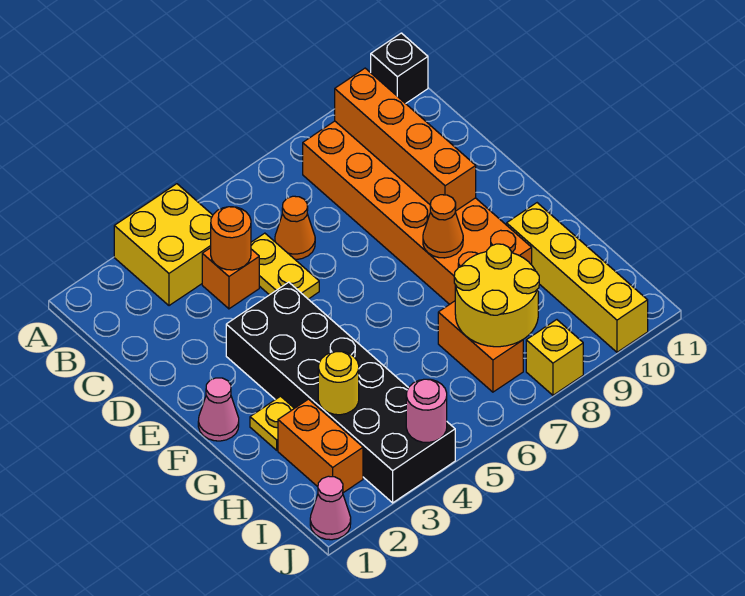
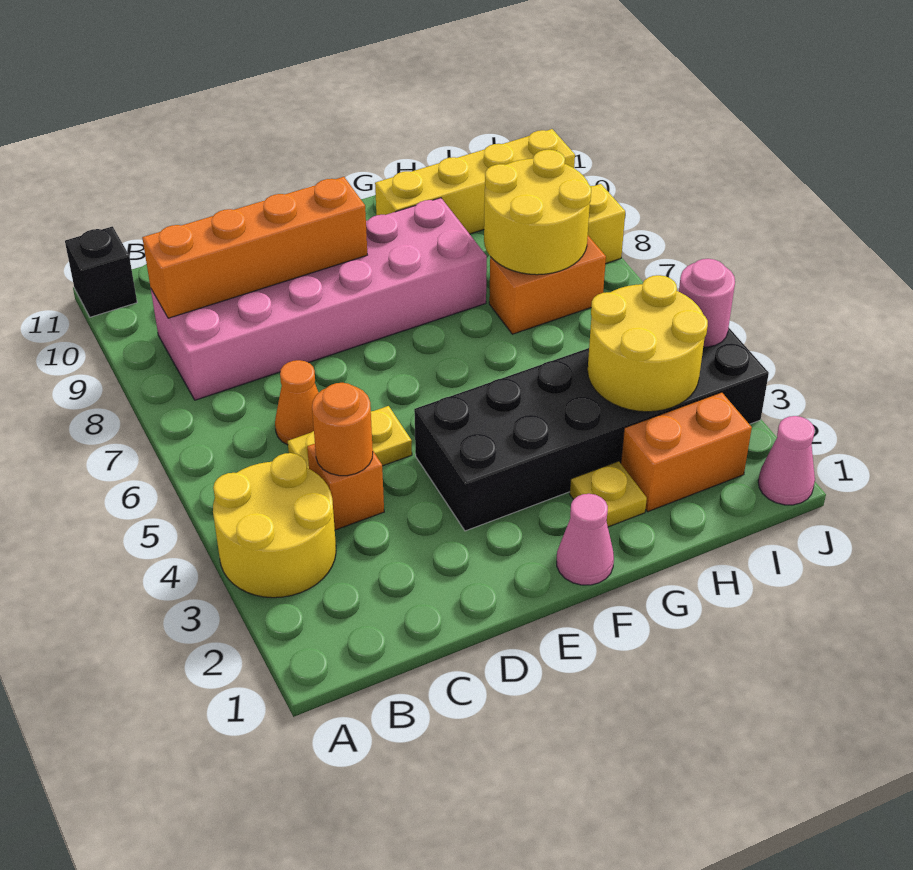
yellow 2x2 brick [114,184,213,306] -> yellow 2x2 round brick [213,453,336,598]
orange 2x6 brick [303,121,532,304] -> pink 2x6 brick [151,198,487,400]
orange 1x1 cone [423,195,463,258] -> none
yellow 1x1 round brick [318,351,359,415] -> yellow 2x2 round brick [588,275,708,412]

